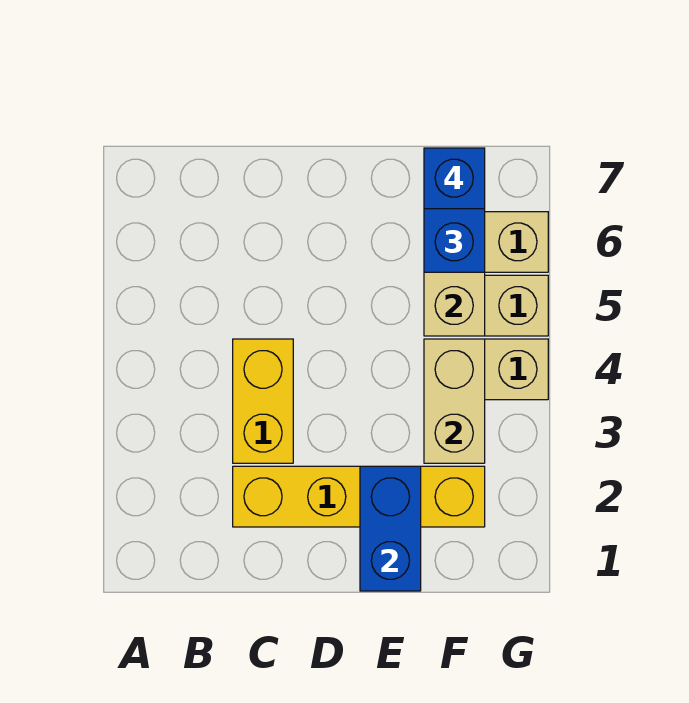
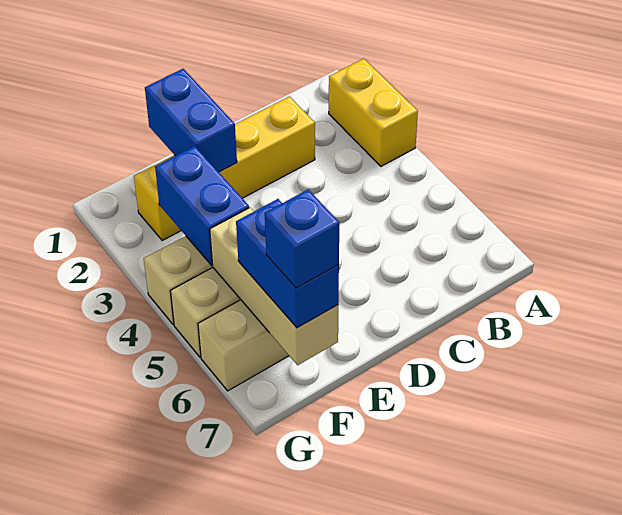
yellow 1x2 brick [233,339,293,463] -> yellow 1x2 brick moved to [329,59,418,166]
tan 1x2 brick [424,339,485,463] -> blue 1x2 brick [155,146,249,265]

